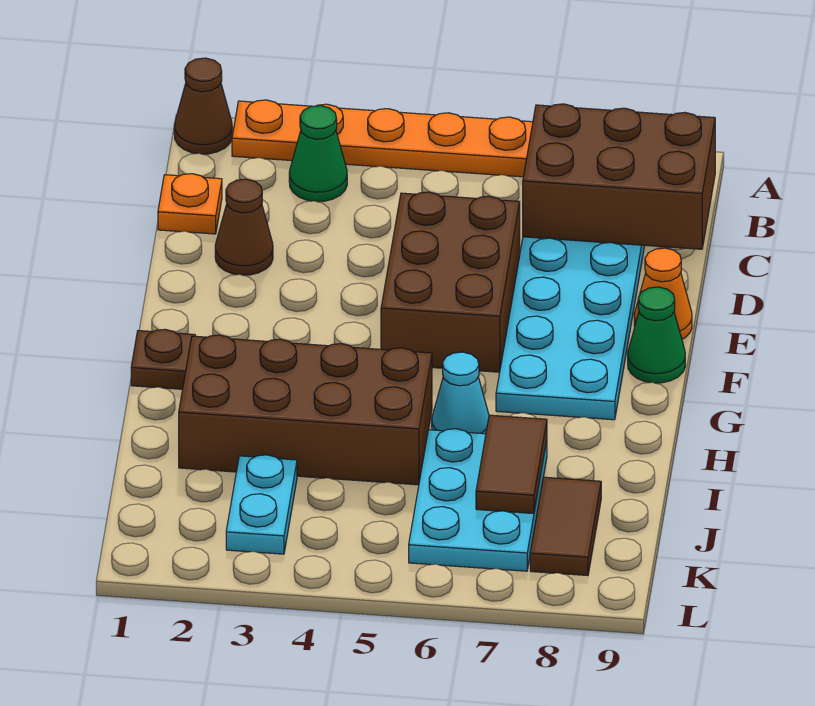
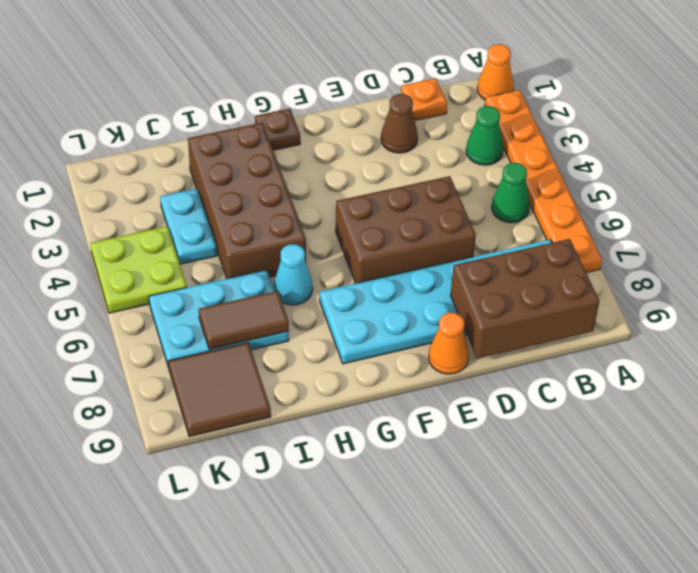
brown 1x1 cone [174,58,232,154] -> orange 1x1 cone [477,44,514,100]
brown 2x3 brick [523,104,715,249] -> brown 2x3 brick turned to [450,239,599,359]
green 1x1 cone [628,287,685,383] -> green 1x1 cone moved to [492,163,530,223]
cyan 1x2 plate [226,455,297,554] -> cyan 1x2 plate turned to [160,188,217,264]
brown 1x2 tile [530,477,601,576] -> brown 2x2 tile [168,343,271,437]
none -> lime 2x2 plate [90,226,187,313]

